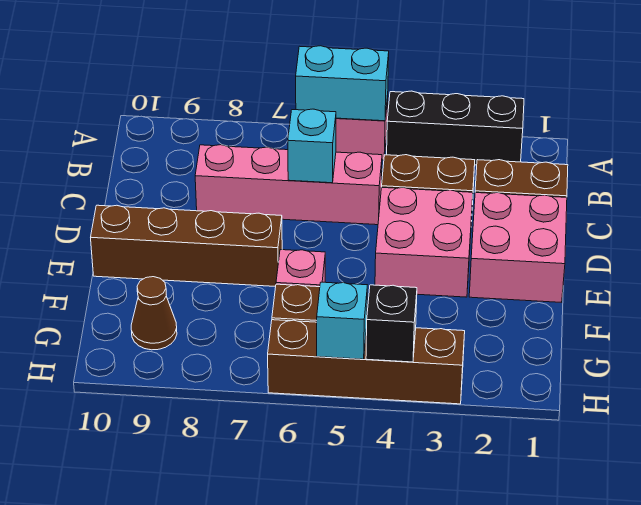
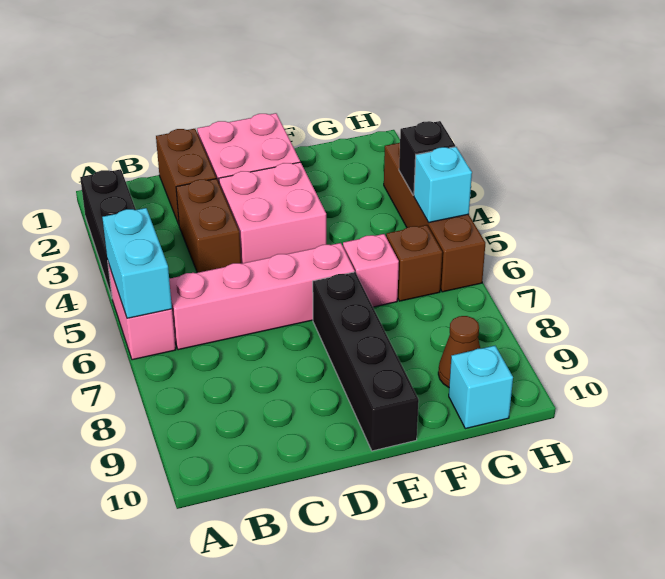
pink 1x4 brick [195,145,382,225] -> pink 1x4 brick turned to [169,243,355,350]
cyan 1x1 brick [288,109,336,183] -> cyan 1x1 brick moved to [449,346,513,429]
brown 1x4 brick [91,205,282,287] -> black 1x4 brick [313,272,419,451]

